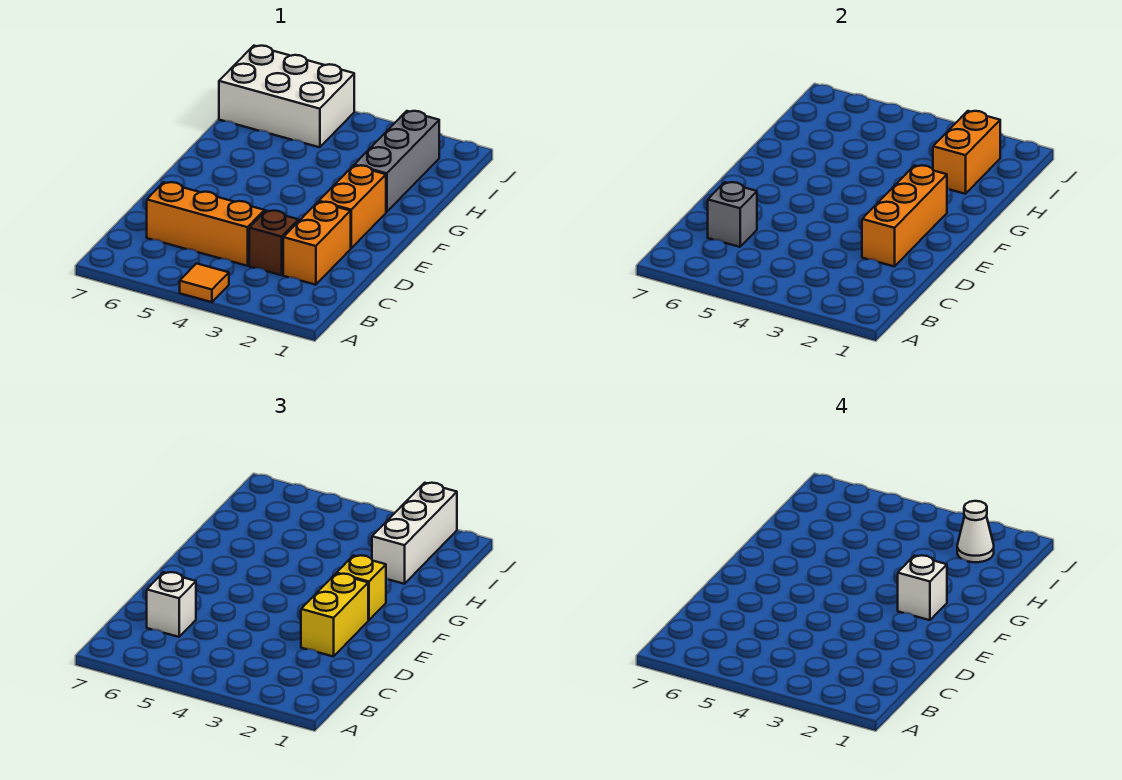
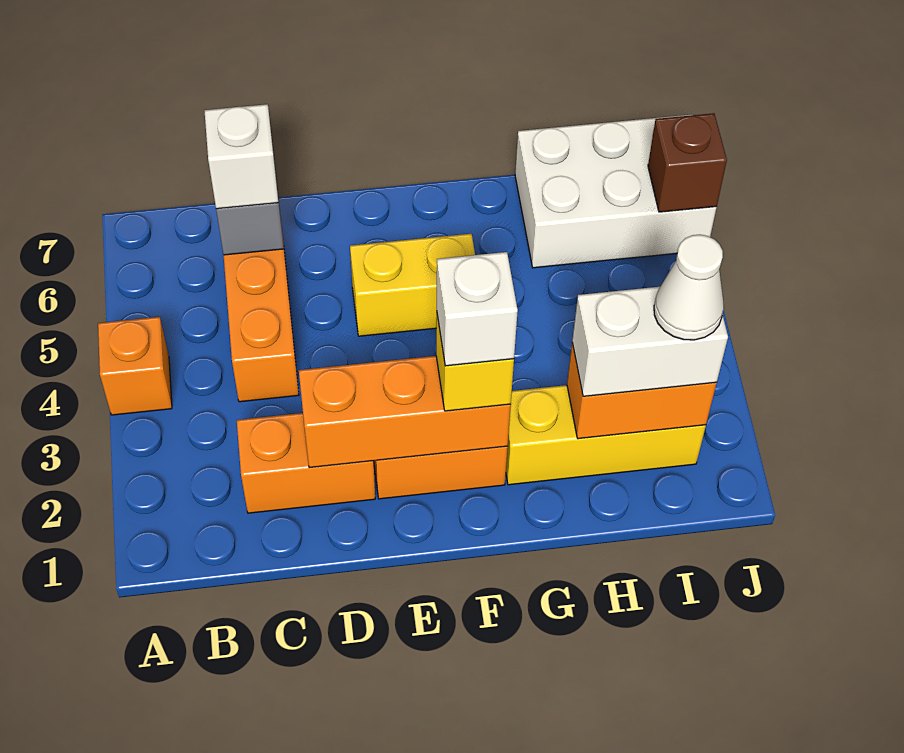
orange 1x1 tile [180,263,229,302] -> orange 1x1 brick [98,317,172,415]
brown 1x1 brick [249,211,299,275] -> brown 1x1 brick moved to [648,113,727,212]
yellow 1x2 brick [301,574,368,657] -> yellow 1x2 brick moved to [350,234,475,336]
grey 1x3 brick [354,111,439,212] -> yellow 1x3 brick [506,385,706,485]
white 1x3 brick [372,483,457,584] -> white 1x2 brick [572,287,728,396]
white 2x3 brick [219,46,354,147] -> white 2x3 brick turned to [515,114,717,268]

